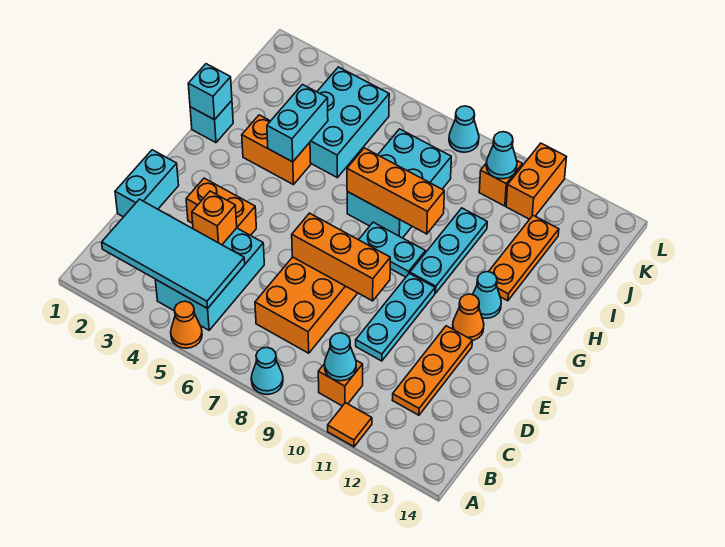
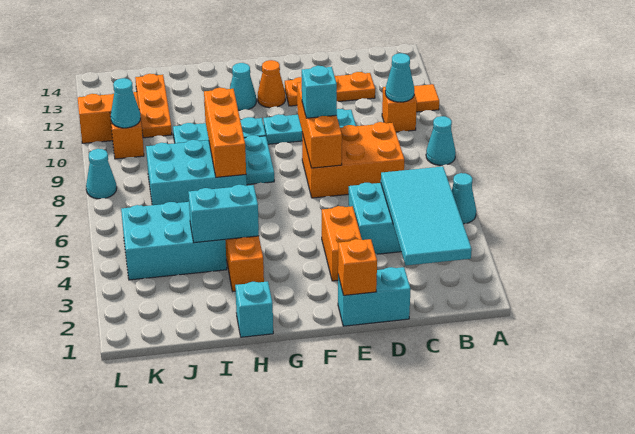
orange 1x1 cone [171,301,202,348] -> cyan 1x1 cone [452,173,476,224]
orange 1x1 brick [192,191,237,245] -> orange 1x1 brick moved to [338,239,377,295]
cyan 1x1 brick [188,64,232,120] -> cyan 1x1 brick moved to [302,66,337,118]
orange 1x3 plate [489,215,559,301] -> orange 1x3 plate turned to [135,74,172,138]

